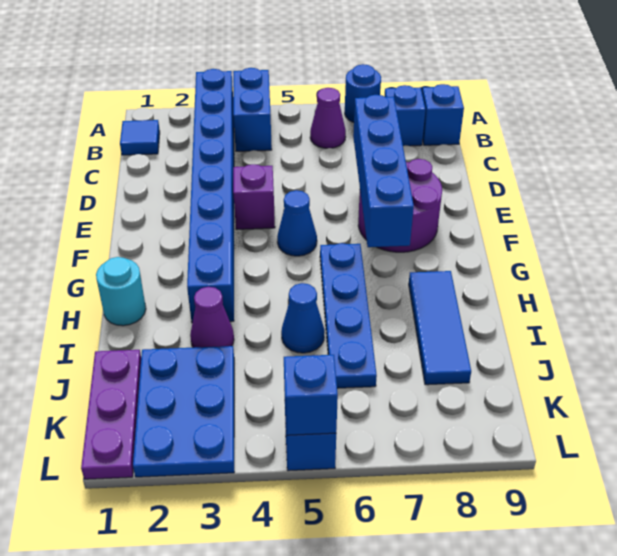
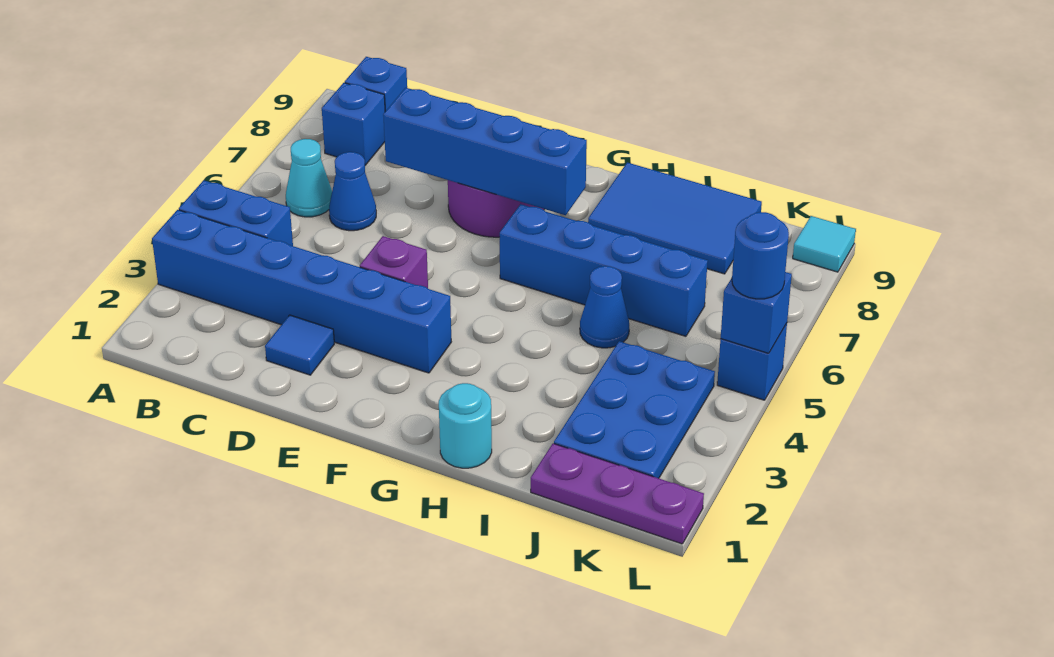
blue 1x8 brick [187,69,234,323] -> blue 1x6 brick [152,210,451,373]
blue 1x1 round brick [345,64,381,122] -> blue 1x1 round brick moved to [732,212,789,299]
blue 1x1 tile [120,120,160,155] -> blue 1x1 tile moved to [265,315,334,375]
purple 1x1 cone [310,88,346,148] -> cyan 1x1 cone [286,139,332,217]
blue 1x1 cone [277,190,317,256] -> blue 1x1 cone moved to [329,152,376,231]
blue 1x4 plate [320,243,377,388] -> blue 1x4 brick [500,204,708,336]
blue 1x3 tile [409,271,471,385] -> blue 2x3 tile [588,162,762,274]
purple 1x1 cone [190,287,234,348] -> none
blue 2x3 plate [133,346,234,477] -> blue 2x3 plate turned to [554,341,715,478]
none -> cyan 1x1 tile [793,216,856,272]

